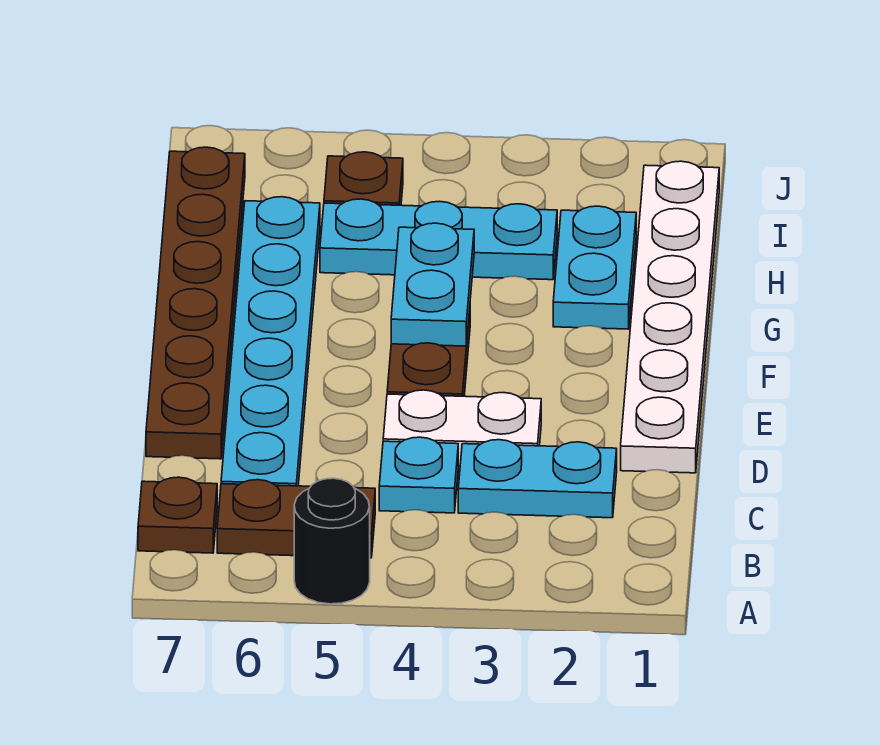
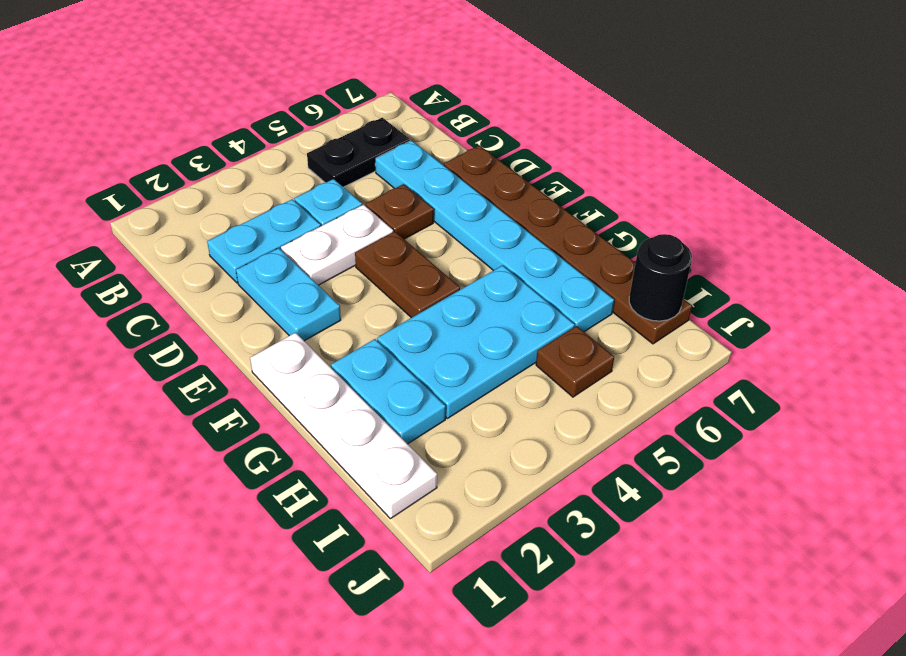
black 1x1 round brick [294,478,370,604] -> black 1x1 round brick moved to [629,234,692,321]
brown 1x2 plate [217,480,375,558] -> black 1x2 plate [307,118,410,187]
brown 1x1 plate [138,477,217,553] -> brown 1x1 plate moved to [366,184,434,239]
white 1x6 plate [621,161,719,473] -> white 1x4 plate [250,333,437,519]
cyan 1x2 plate [391,223,474,346] -> cyan 1x2 plate moved to [236,248,341,341]
cyan 1x3 plate [320,199,557,280] -> cyan 2x3 plate [377,265,575,418]

